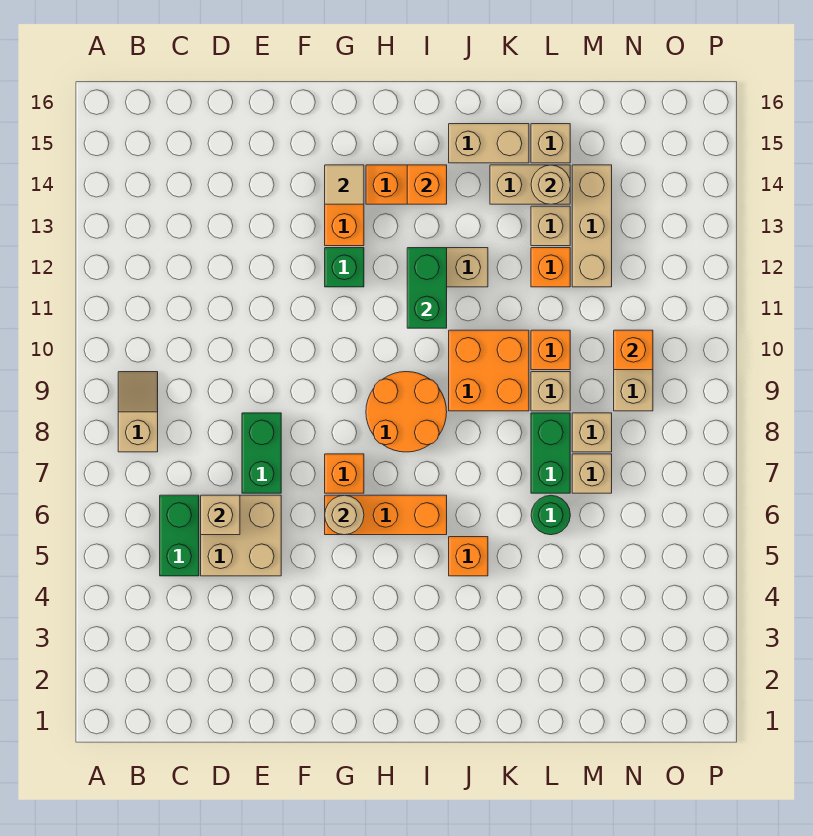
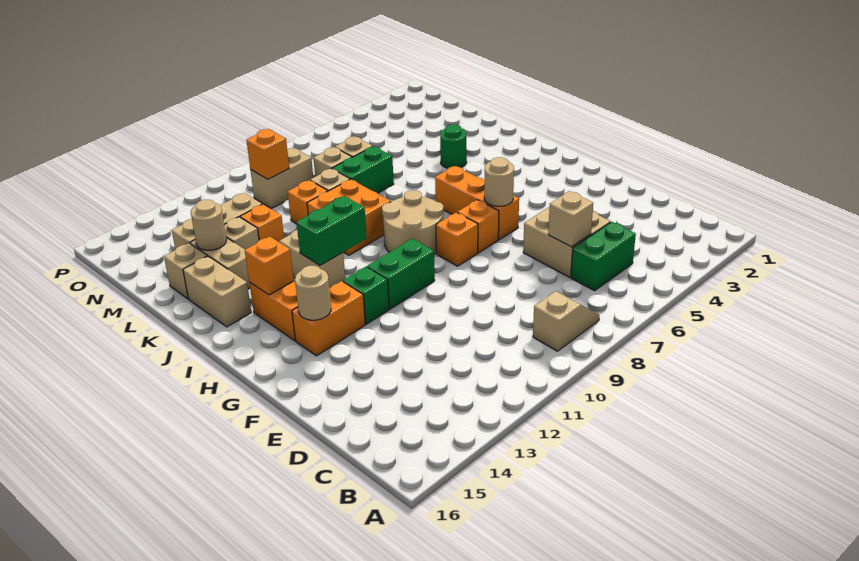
tan 1x2 slope [118,372,158,452] -> tan 1x2 slope turned to [533,291,599,351]
green 1x2 brick [242,413,281,493] -> green 1x2 brick moved to [367,239,435,309]
tan 1x1 tile [325,165,364,204] -> tan 1x1 round brick [295,266,331,320]
orange 2x2 round brick [366,372,447,452] -> tan 2x2 round brick [382,190,444,254]
orange 1x1 brick [449,537,488,576] -> orange 1x1 brick moved to [436,212,478,266]
green 1x1 round brick [531,495,570,535] -> green 1x1 round brick moved to [440,124,467,168]

